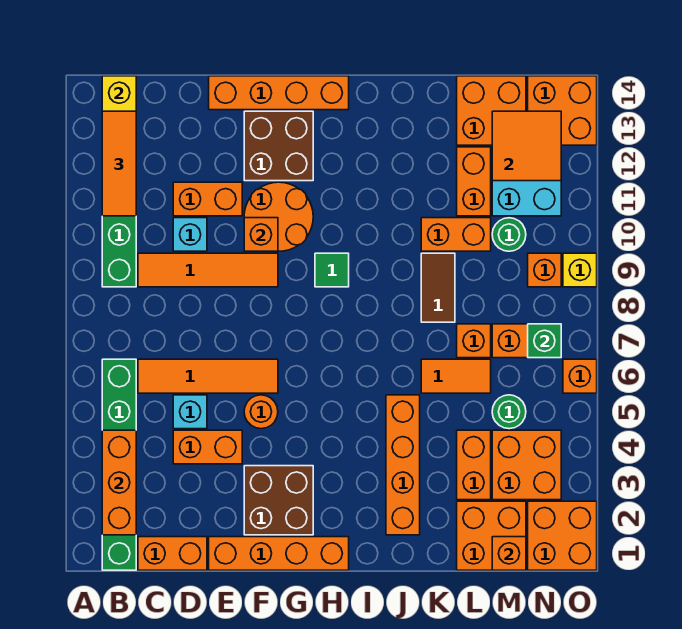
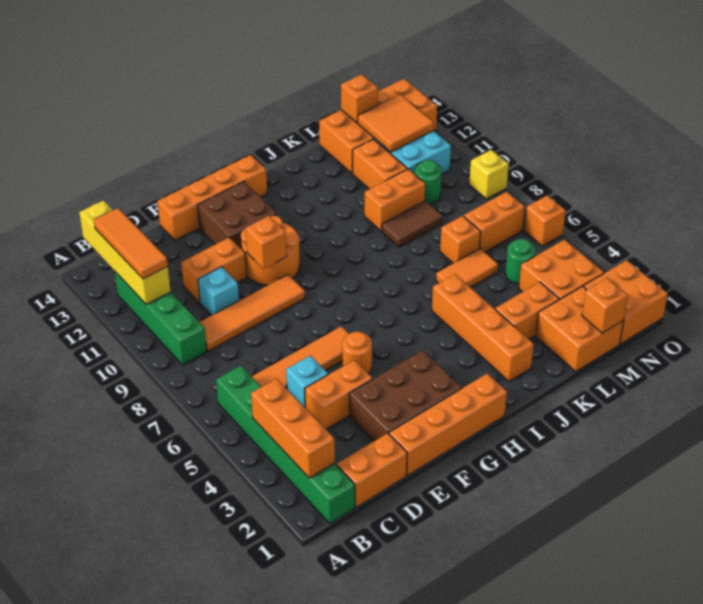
brown 2x2 brick [244,466,313,535] -> brown 2x3 brick [349,350,462,441]
green 1x1 tile [315,253,349,287] -> none
brown 1x2 tile [421,253,455,322] -> brown 1x2 tile turned to [382,201,442,247]
orange 1x2 brick [457,430,491,500] -> orange 1x2 brick turned to [495,282,559,339]
green 1x1 brick [528,324,561,358] -> none
orange 1x1 brick [528,253,561,287] -> orange 1x1 brick moved to [341,74,378,123]

